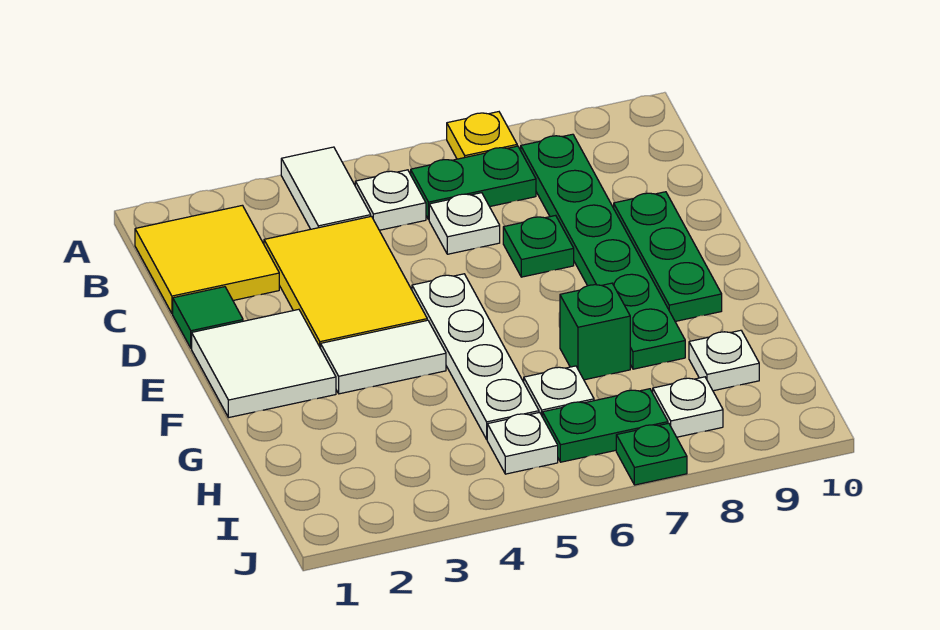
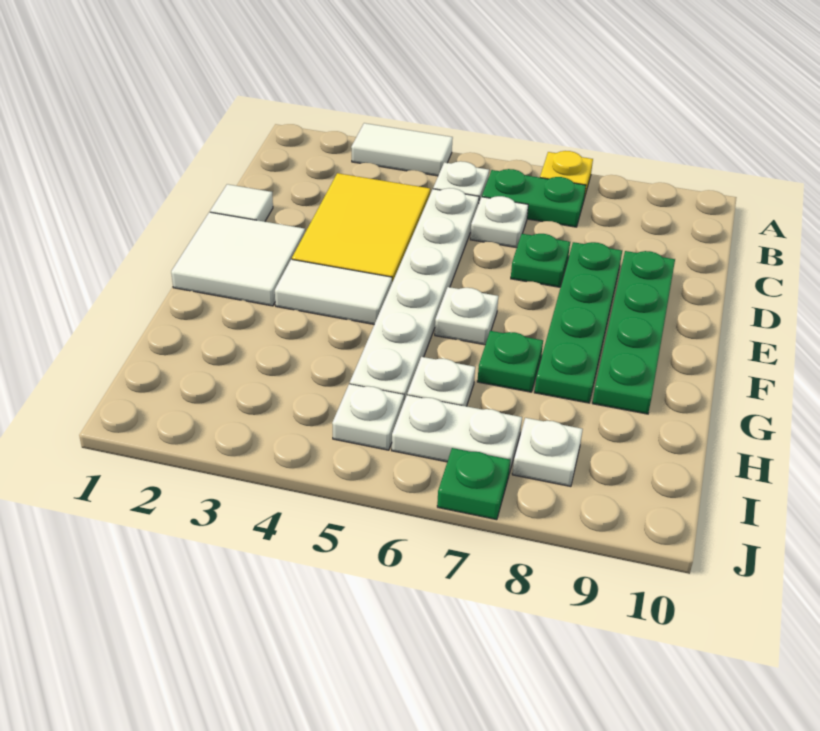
white 1x2 tile [281,147,371,229] -> white 1x2 tile turned to [351,123,453,176]
yellow 2x2 tile [135,205,279,314] -> none
green 1x6 plate [521,134,685,369] -> green 1x4 plate [534,242,622,403]
green 1x1 tile [173,287,243,348] -> white 1x1 tile [210,184,273,222]
green 1x3 plate [614,192,722,321] -> green 1x4 plate [593,251,675,414]
white 1x4 plate [412,274,539,439] -> white 1x6 plate [350,188,479,401]
green 1x1 brick [560,283,630,380] -> green 1x1 plate [477,331,543,392]
white 1x1 plate [689,330,759,391] -> white 1x1 plate moved to [435,287,498,345]
green 1x2 plate [543,389,668,462] -> white 1x2 plate [392,395,522,473]

